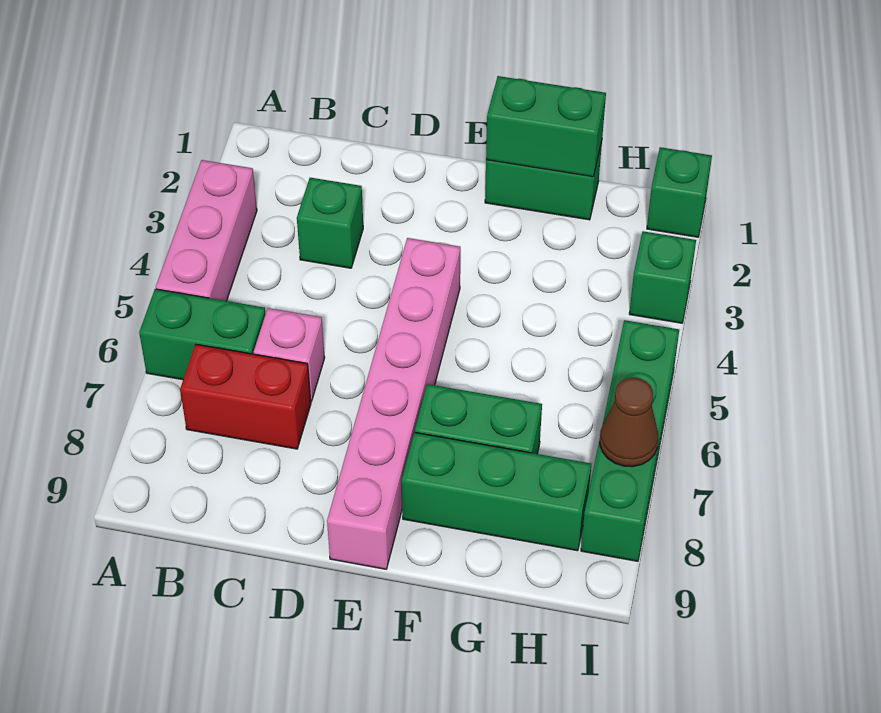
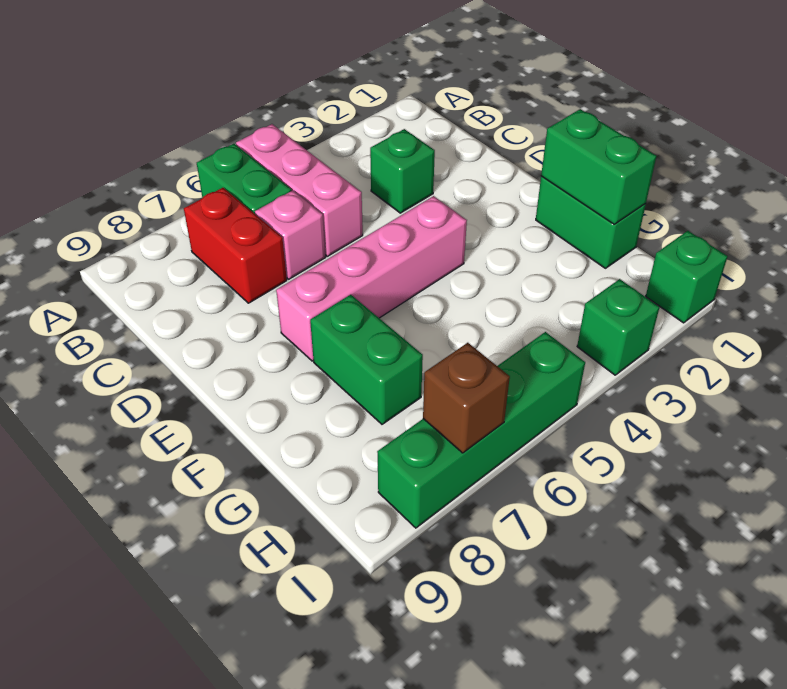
pink 1x3 brick [156,160,257,301] -> pink 1x3 brick turned to [236,124,363,256]
pink 1x6 brick [327,238,460,569] -> pink 1x4 brick [276,196,467,361]
green 1x3 brick [402,433,591,551] -> none
brown 1x1 cone [600,378,658,467] -> brown 1x1 brick [423,343,510,453]

